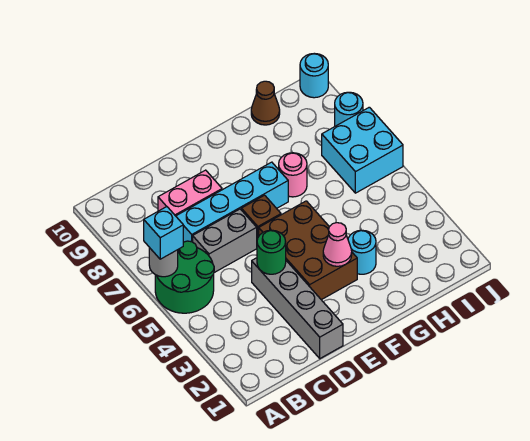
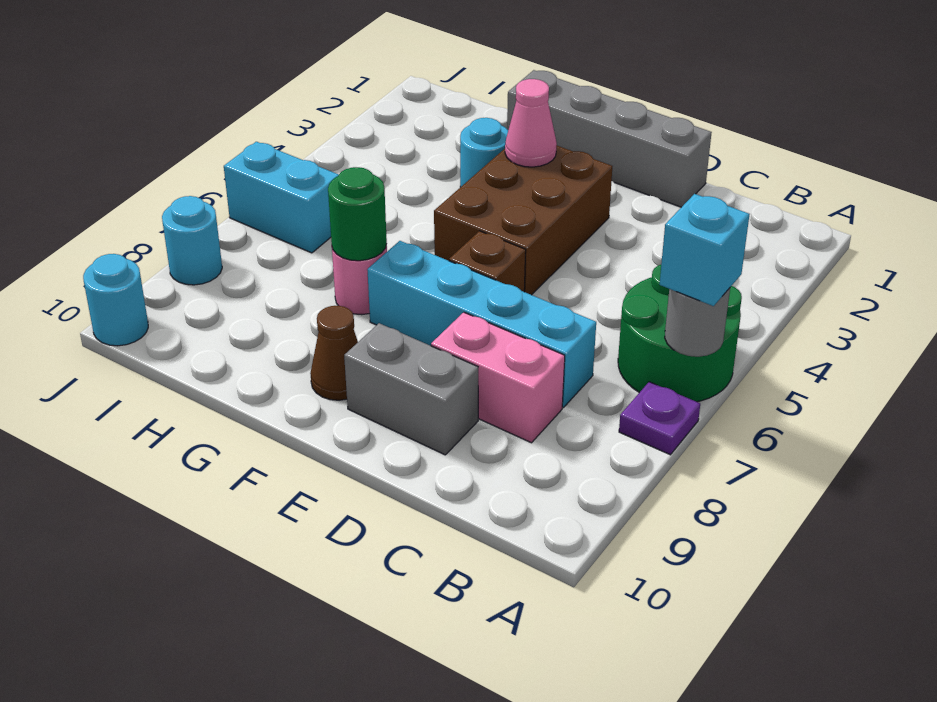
none -> purple 1x1 plate [619,382,700,455]
grey 1x2 brick [193,209,257,273] -> grey 1x2 brick moved to [344,323,478,455]
grey 1x4 brick [252,258,343,358] -> grey 1x4 brick turned to [507,70,712,207]
green 1x1 round brick [257,230,286,274] -> green 1x1 round brick moved to [328,167,387,261]
brown 1x1 cone [251,81,280,125] -> brown 1x1 cone moved to [310,306,358,400]
cyan 2x2 brick [322,107,403,193] -> cyan 1x2 brick [224,142,339,253]

